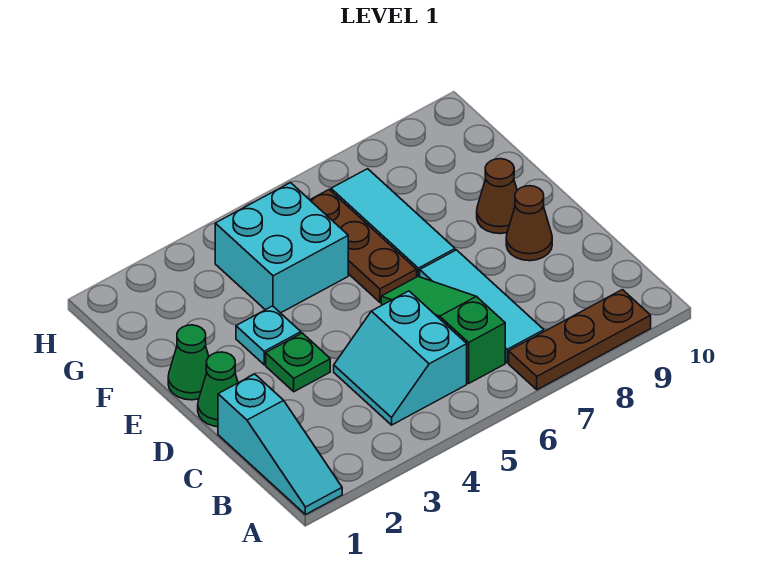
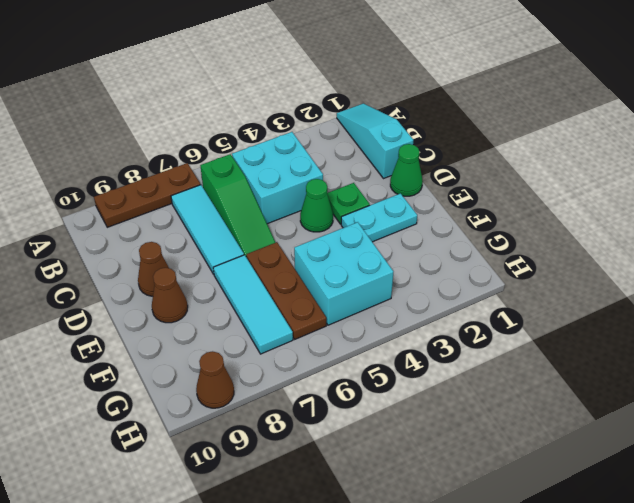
cyan 2x2 slope [334,291,467,425] -> cyan 2x2 brick [232,132,323,224]
green 1x1 cone [168,325,209,400] -> green 1x1 cone moved to [300,179,333,232]
cyan 1x1 plate [236,306,301,365] -> cyan 1x2 plate [341,193,417,242]
none -> brown 1x1 cone [196,351,234,408]

